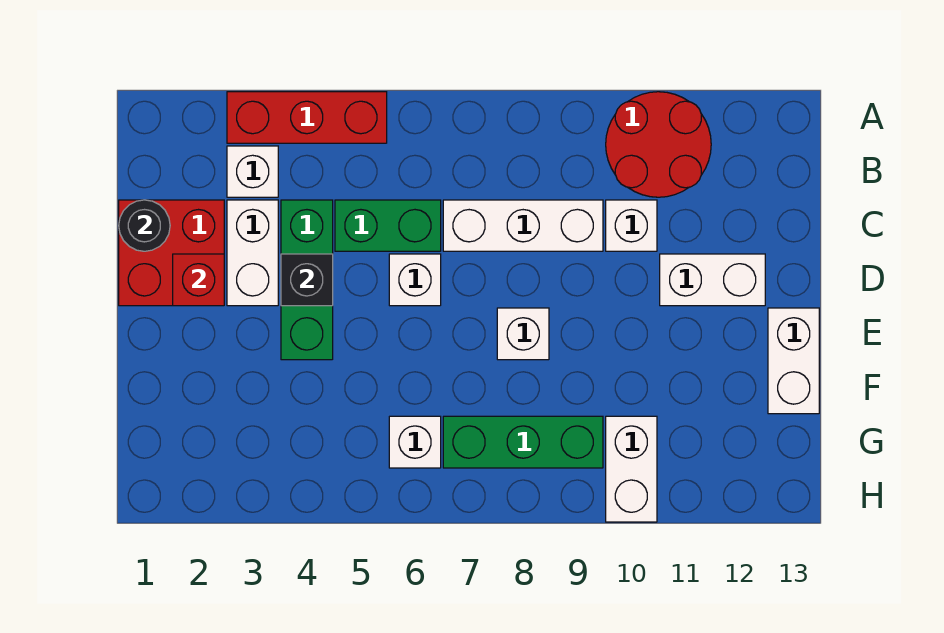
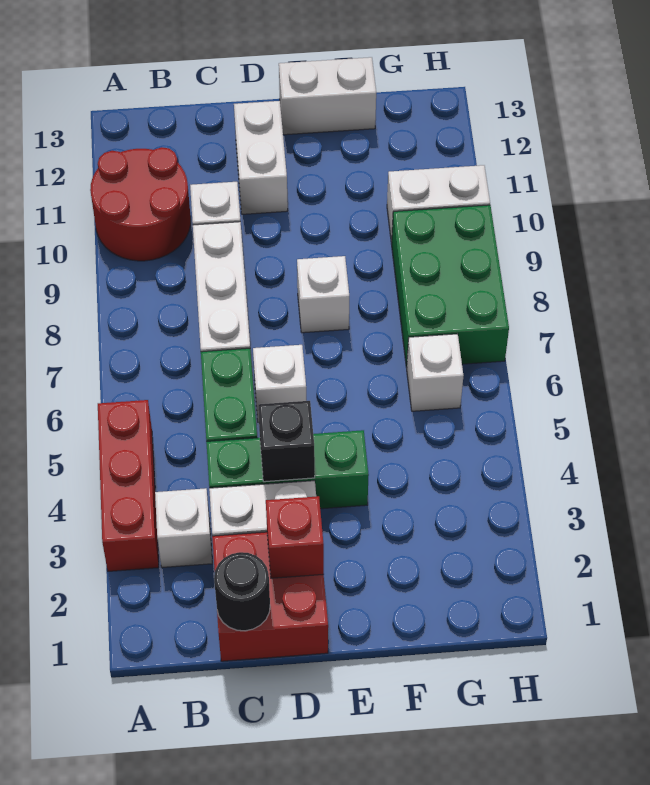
green 1x3 brick [443,416,603,468] -> green 2x3 brick [392,205,509,368]

